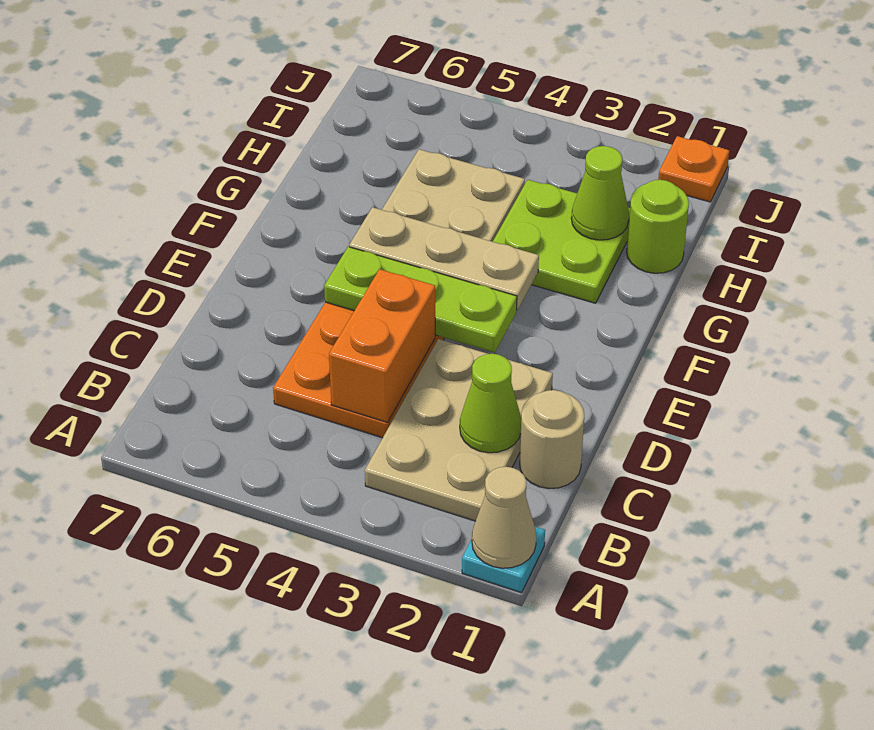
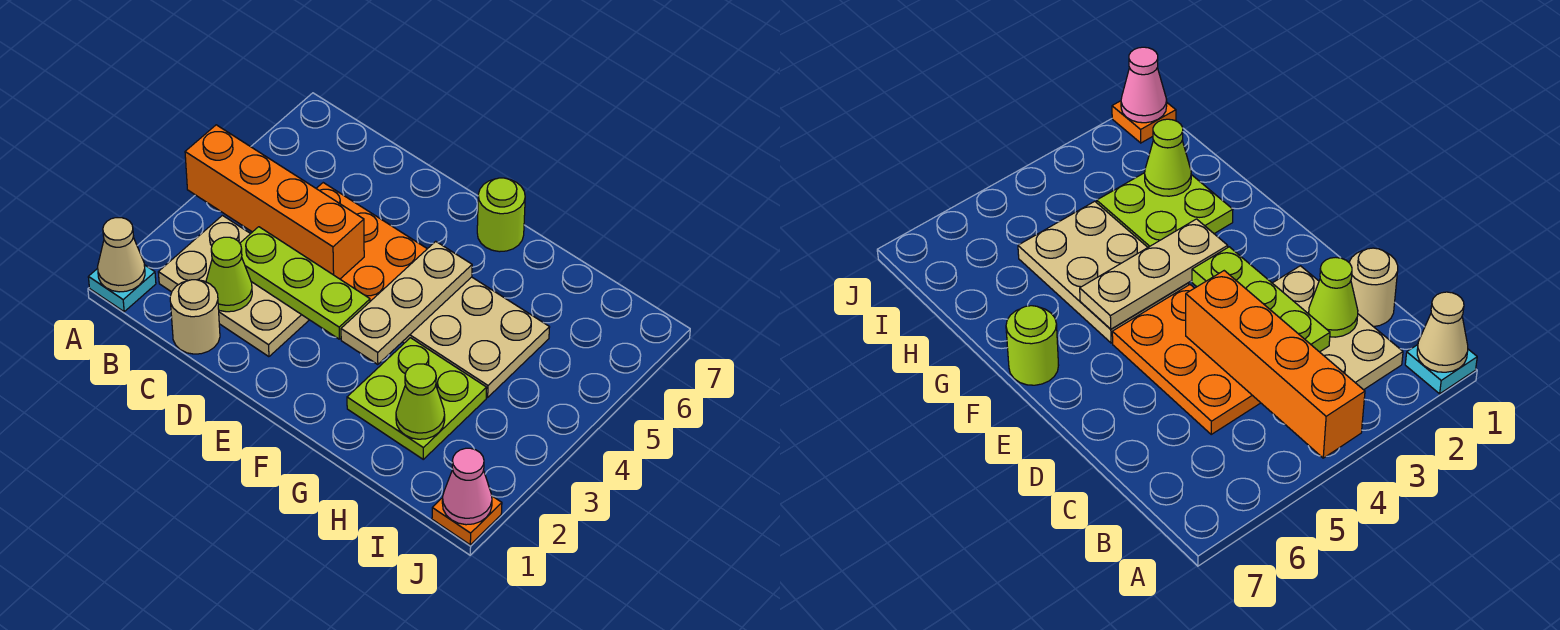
orange 1x2 brick [329,269,435,423] -> orange 1x4 brick [185,125,364,279]
lime 1x3 plate [324,247,517,353] -> lime 1x3 plate turned to [240,227,370,339]
lime 1x1 round brick [627,180,689,273] -> lime 1x1 round brick moved to [477,178,525,252]
none -> pink 1x1 cone [442,448,492,525]

